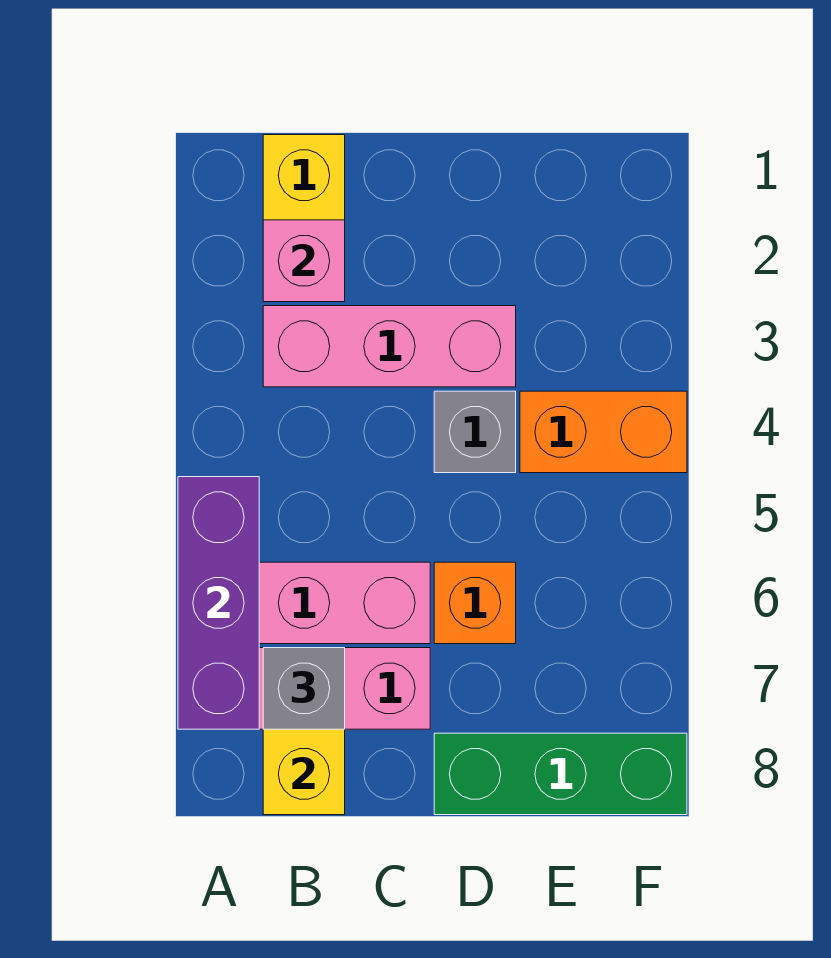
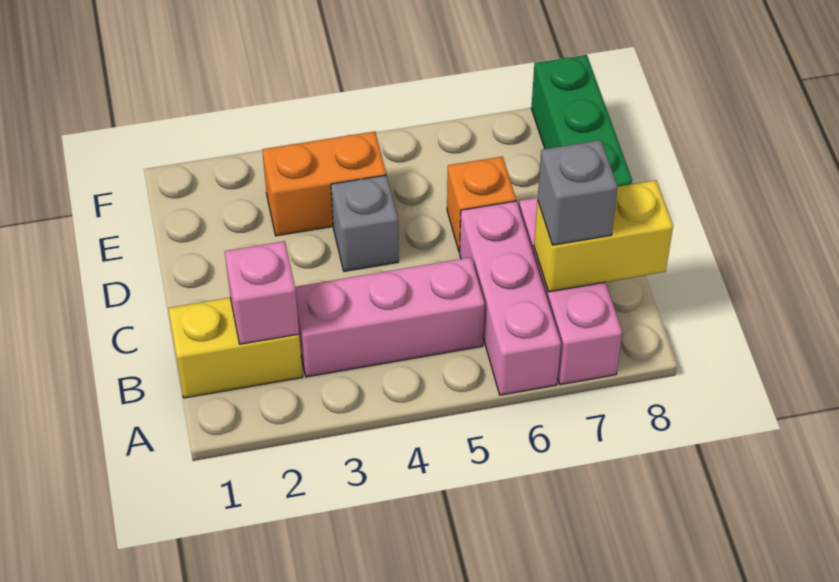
purple 1x3 brick [178,477,259,729] -> none
pink 1x3 brick [263,306,516,387] -> pink 1x3 brick turned to [295,257,485,377]
orange 1x2 brick [520,391,687,473] -> orange 1x2 brick turned to [262,131,386,236]

